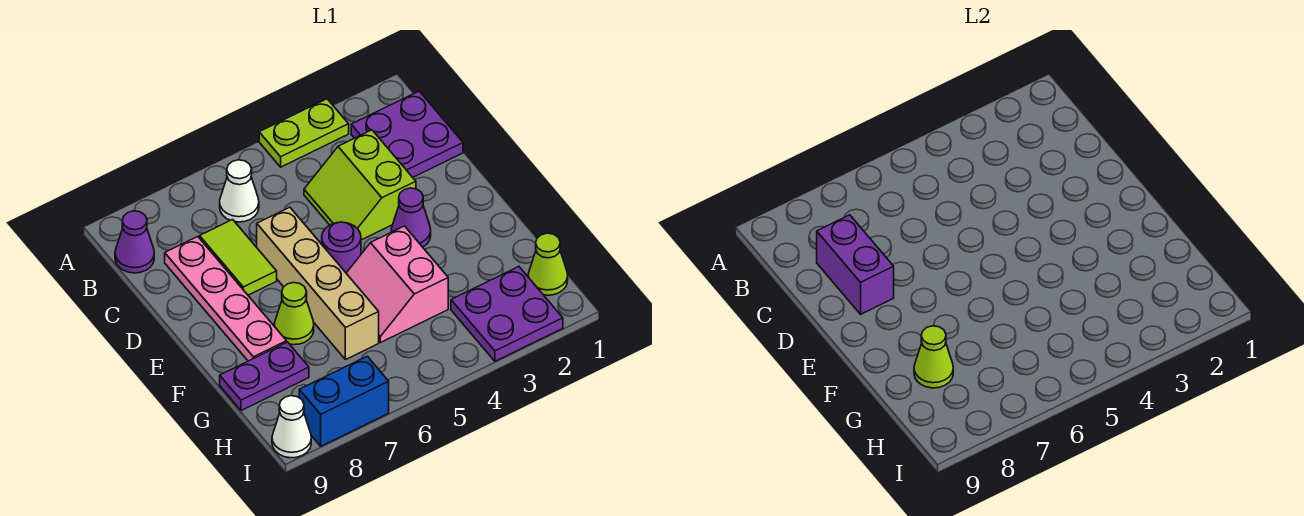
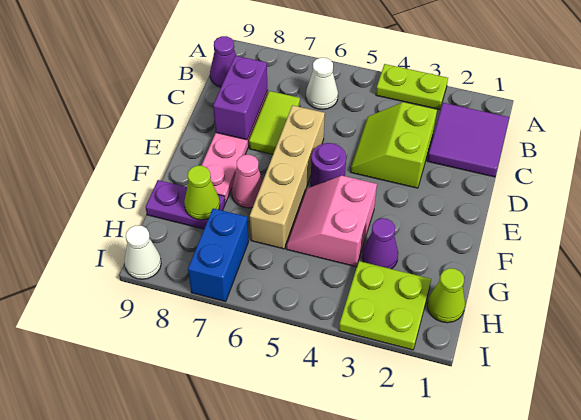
purple 2x2 plate [351,91,463,177] -> purple 2x2 tile [427,103,509,177]
purple 1x1 cone [391,188,431,247] -> purple 1x1 cone moved to [362,218,398,269]
lime 1x1 cone [274,283,314,345] -> pink 1x1 cone [232,155,263,208]
purple 2x2 plate [451,267,563,361] -> lime 2x2 plate [339,261,431,350]
blue 1x2 brick [299,356,389,446] -> blue 1x2 brick turned to [188,208,249,302]

